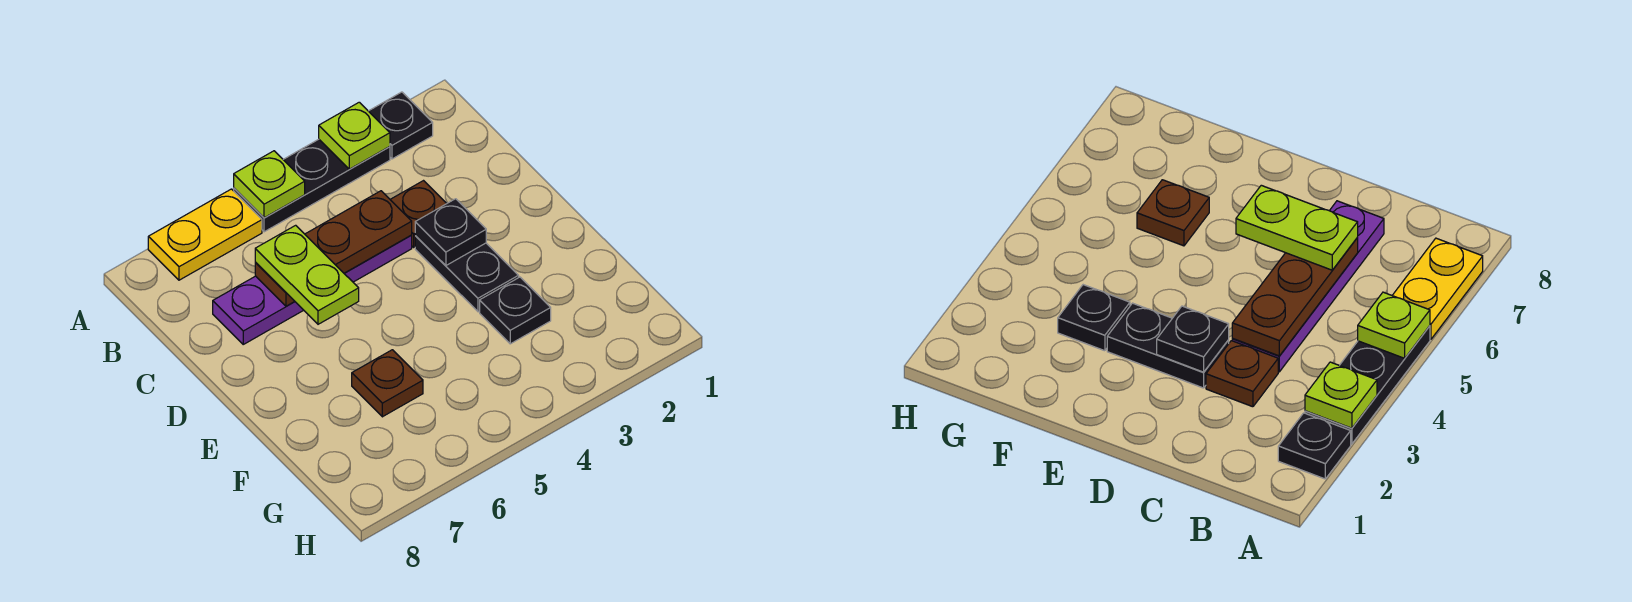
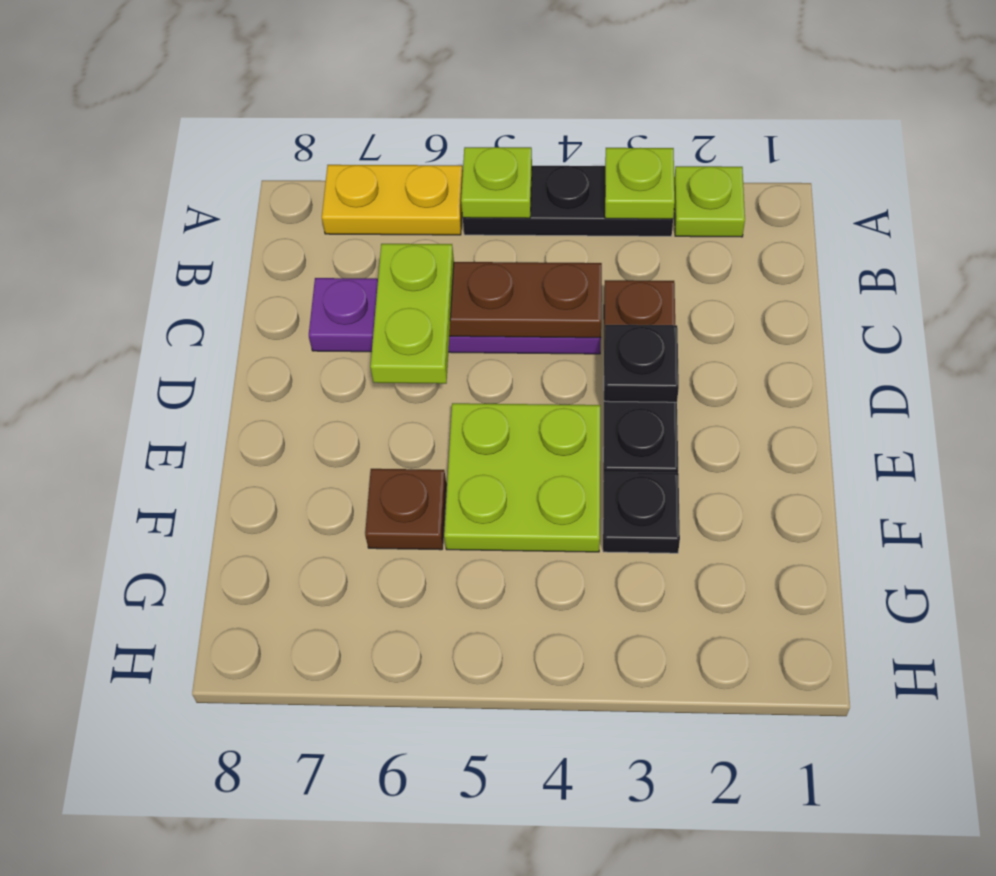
black 1x1 plate [369,92,433,159] -> lime 1x1 plate [674,166,745,237]
none -> lime 2x2 plate [444,403,600,552]

